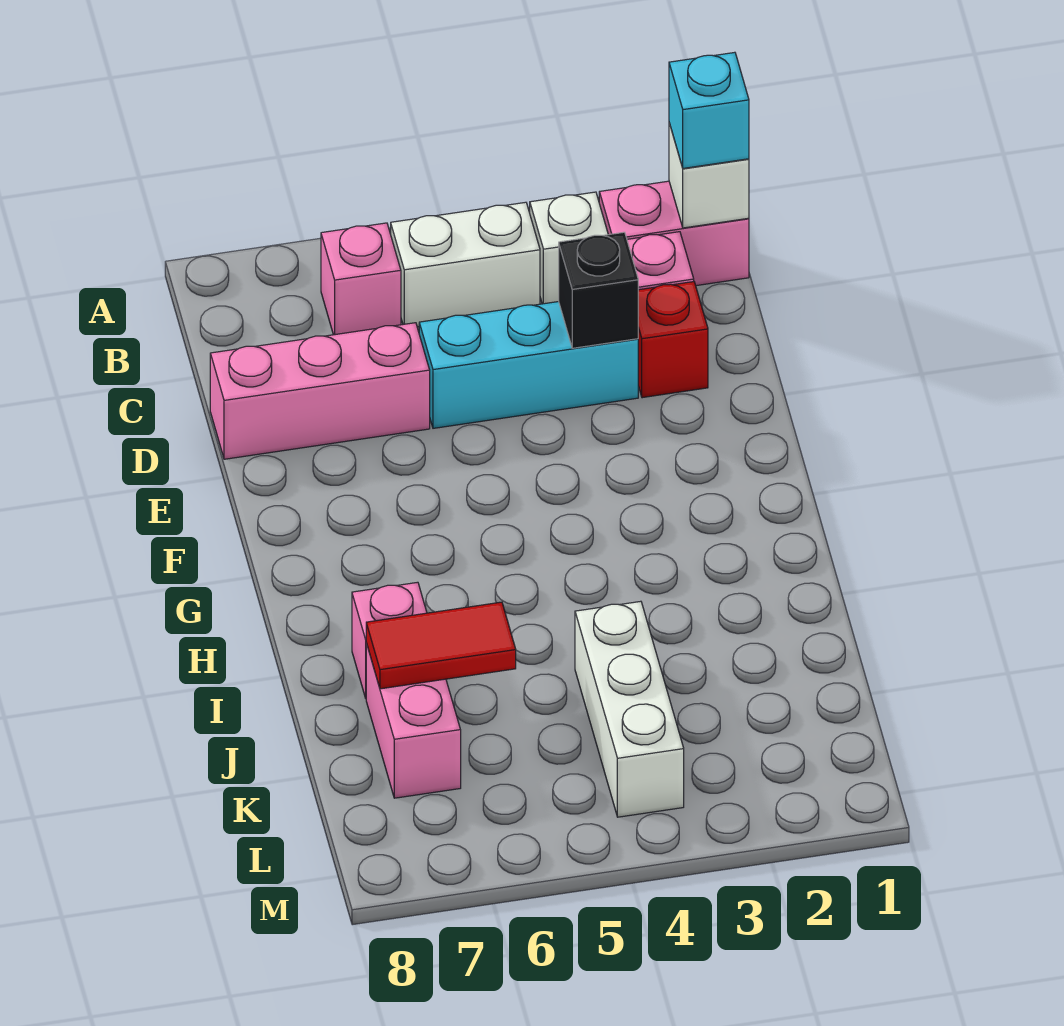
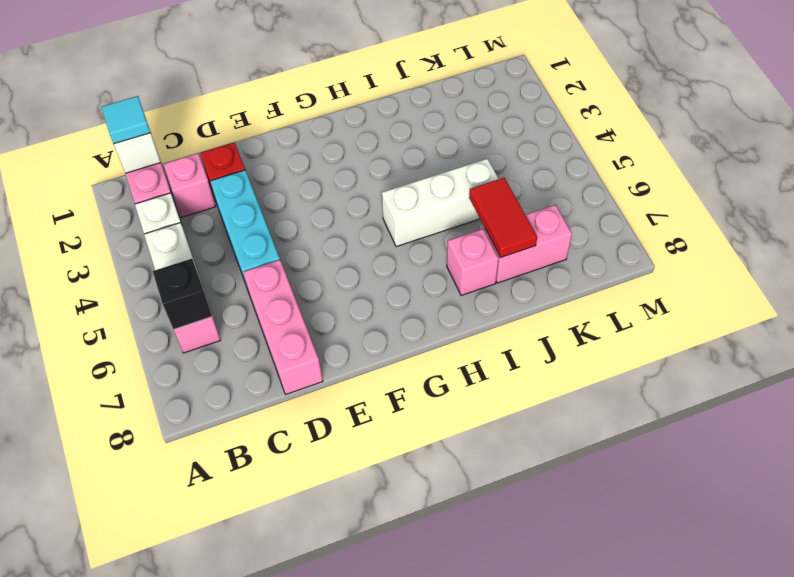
cyan 1x1 brick [669,52,749,168] -> cyan 1x1 tile [101,96,151,144]
black 1x1 brick [559,232,638,348] -> black 1x1 brick moved to [153,259,212,330]
white 1x3 brick [575,601,684,817] -> white 1x3 brick moved to [382,159,499,247]

